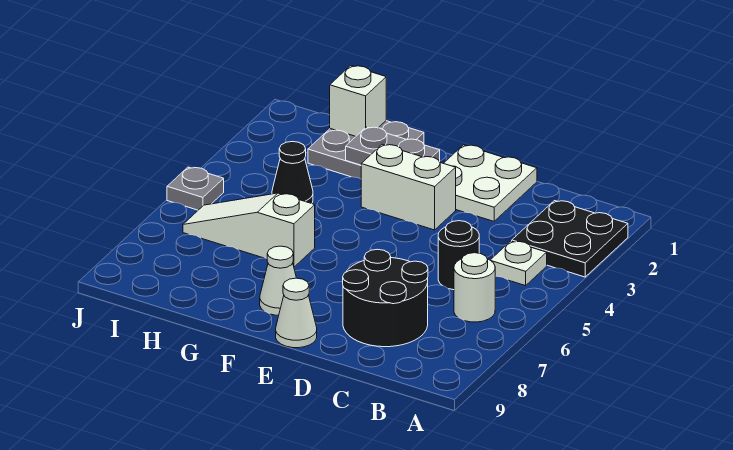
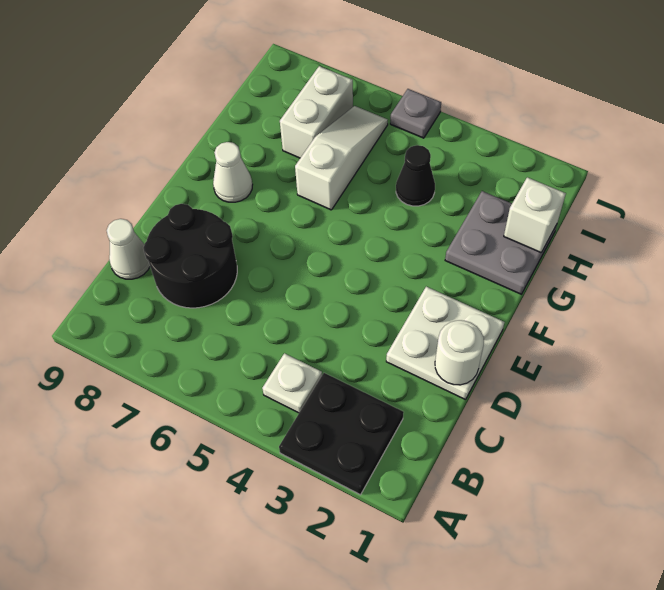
white 1x1 round brick [454,253,495,322] -> white 1x1 round brick moved to [435,320,484,385]
black 1x1 round brick [438,221,479,290] -> none
white 1x2 brick [361,144,456,230] -> white 1x2 brick moved to [280,66,353,158]
white 1x1 cone [276,278,317,348] -> white 1x1 cone moved to [107,219,150,279]
grey 1x2 plate [346,127,440,165] -> none

